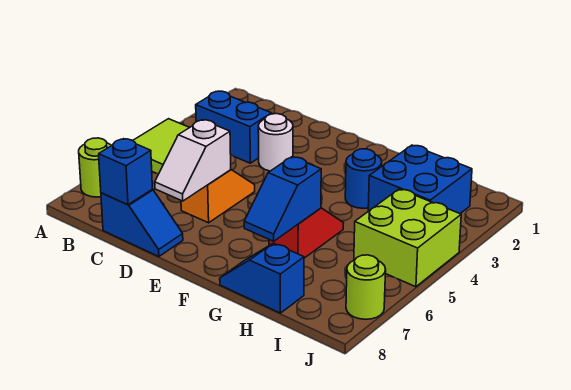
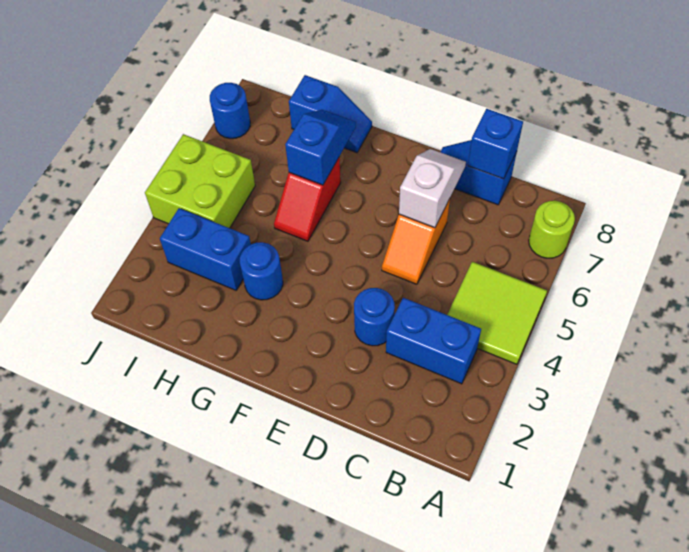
white 1x1 round brick [258,114,293,171] -> blue 1x1 round brick [354,288,395,346]
blue 2x2 brick [368,145,472,214] -> blue 1x2 brick [160,208,251,290]
lime 1x1 round brick [346,255,386,319] -> blue 1x1 round brick [210,83,250,139]

